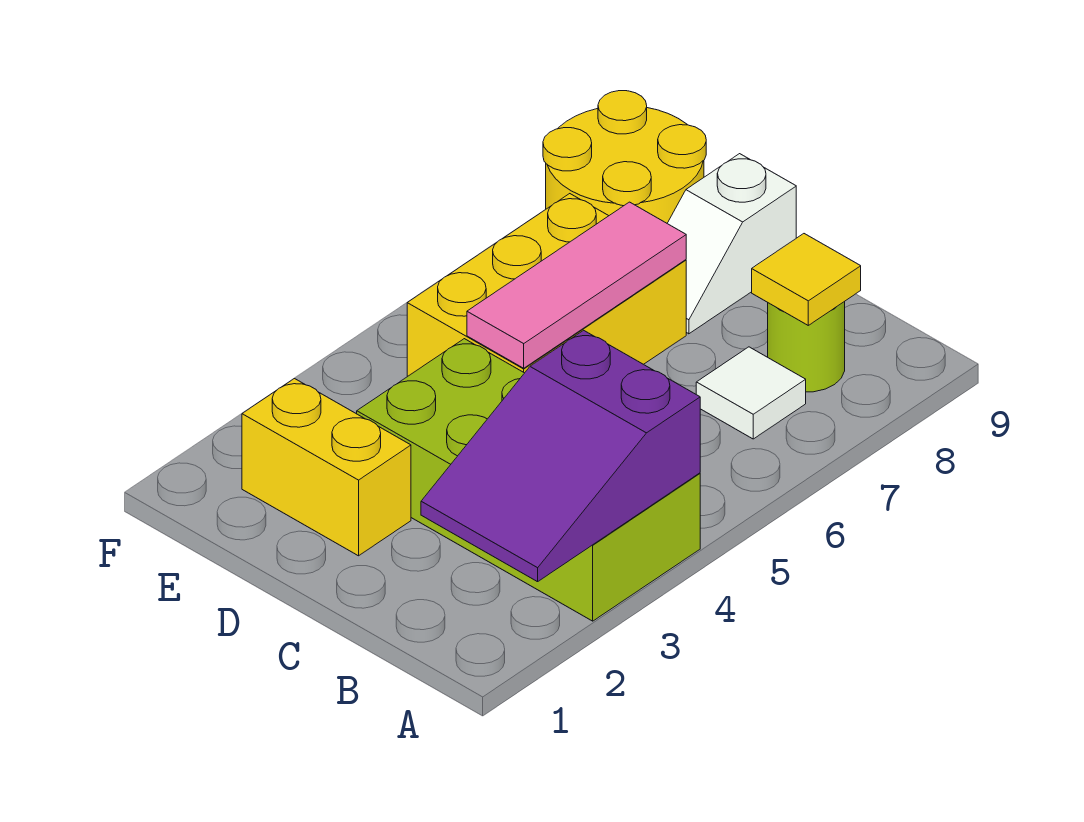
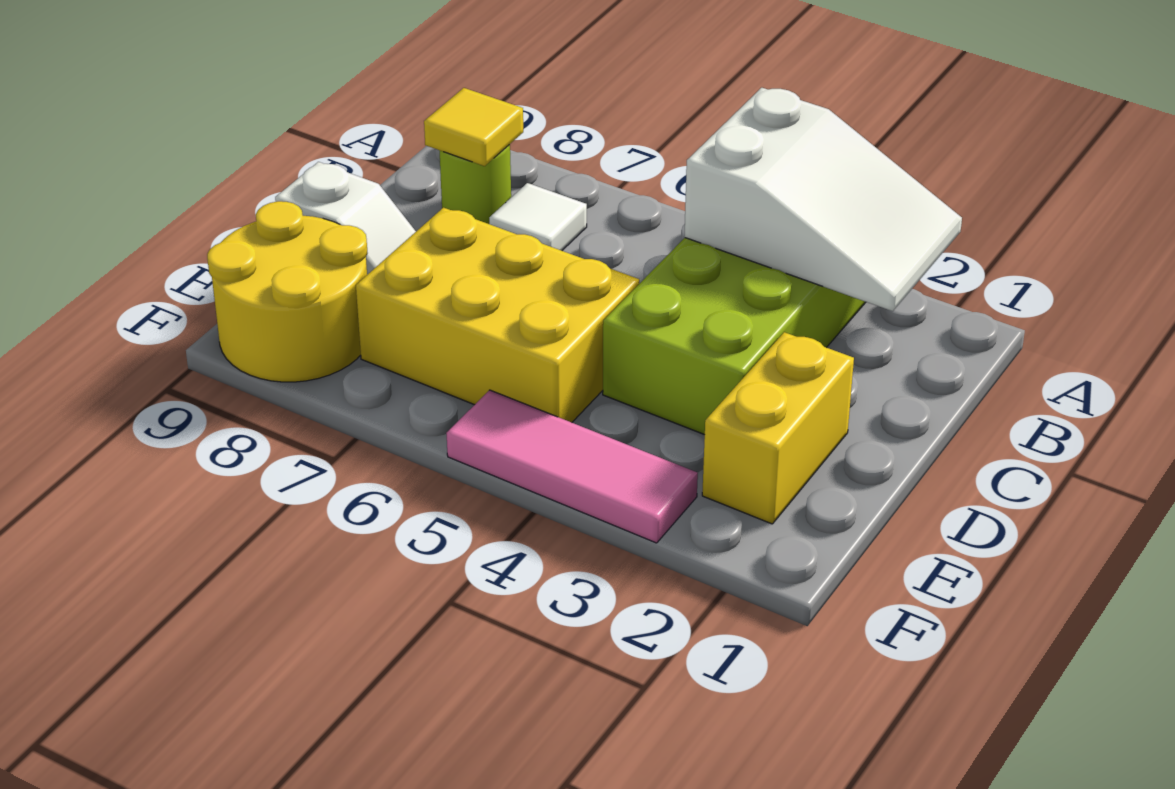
purple 2x3 slope [421,330,700,582] -> white 2x3 slope [684,88,962,311]
pink 1x3 tile [467,202,686,368] -> pink 1x3 tile moved to [446,390,698,543]

